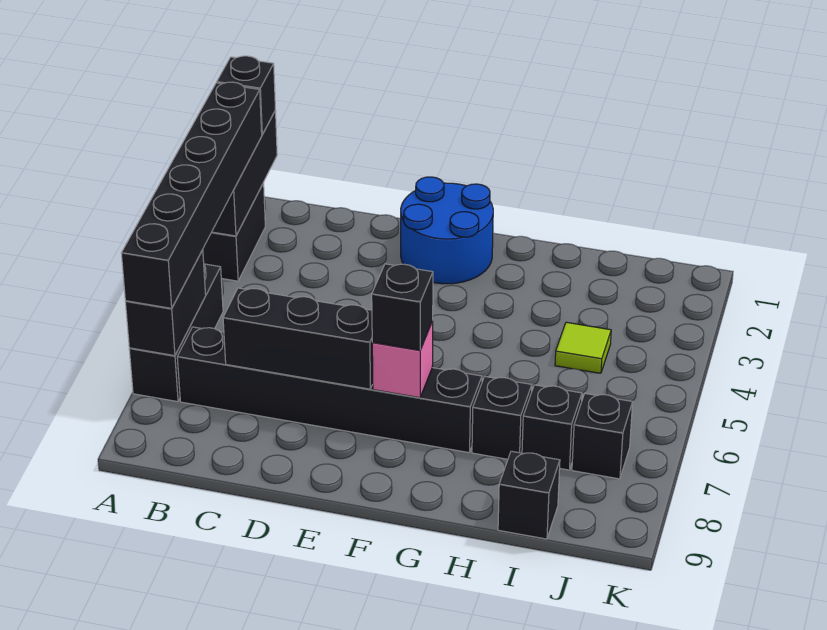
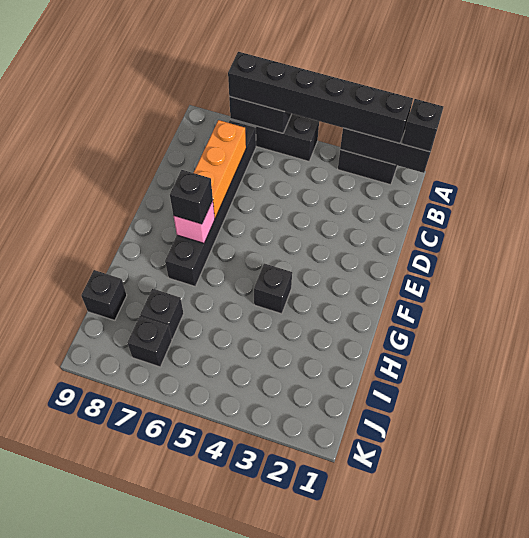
black 1x3 brick [223,288,373,389] -> orange 1x3 brick [194,120,246,218]
blue 2x2 round brick [401,177,493,284] -> none
black 1x1 brick [472,377,532,459] -> black 1x1 brick moved to [254,264,292,314]
lime 1x1 tile [555,322,611,373] -> none

